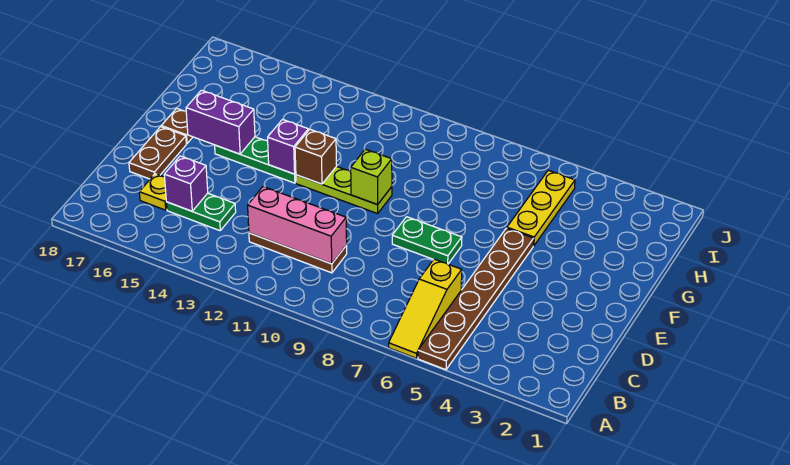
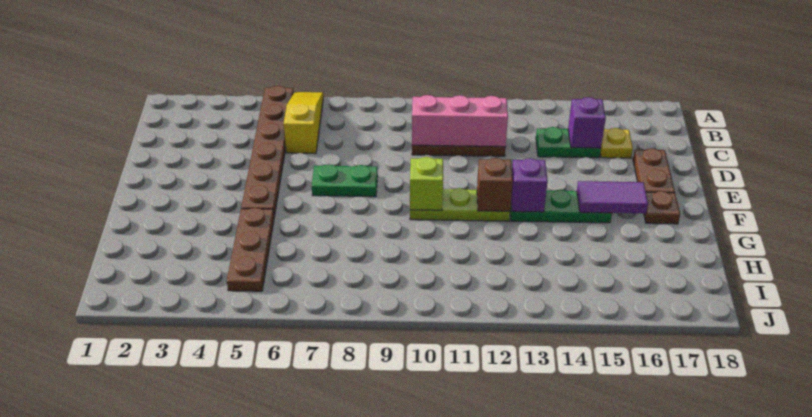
purple 1x2 brick [186,90,255,154] -> purple 1x2 tile [577,181,648,213]
yellow 1x3 plate [507,170,575,246] -> brown 1x3 plate [227,208,274,291]

